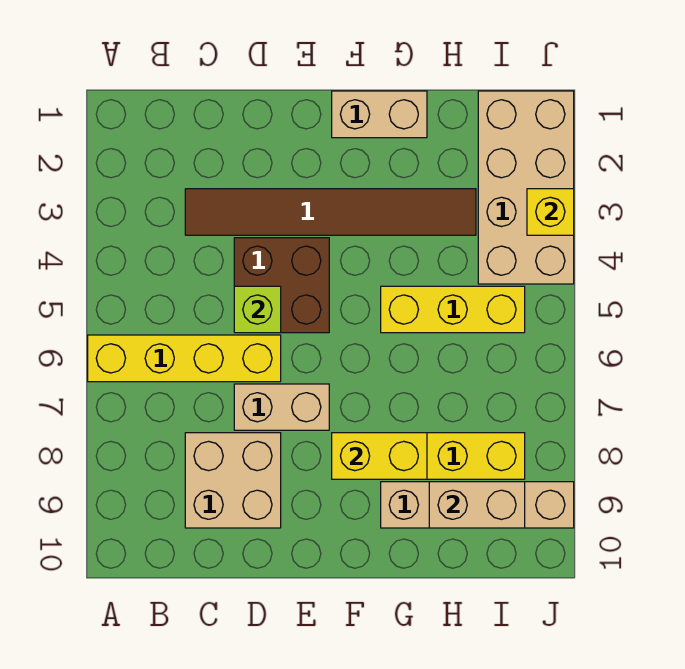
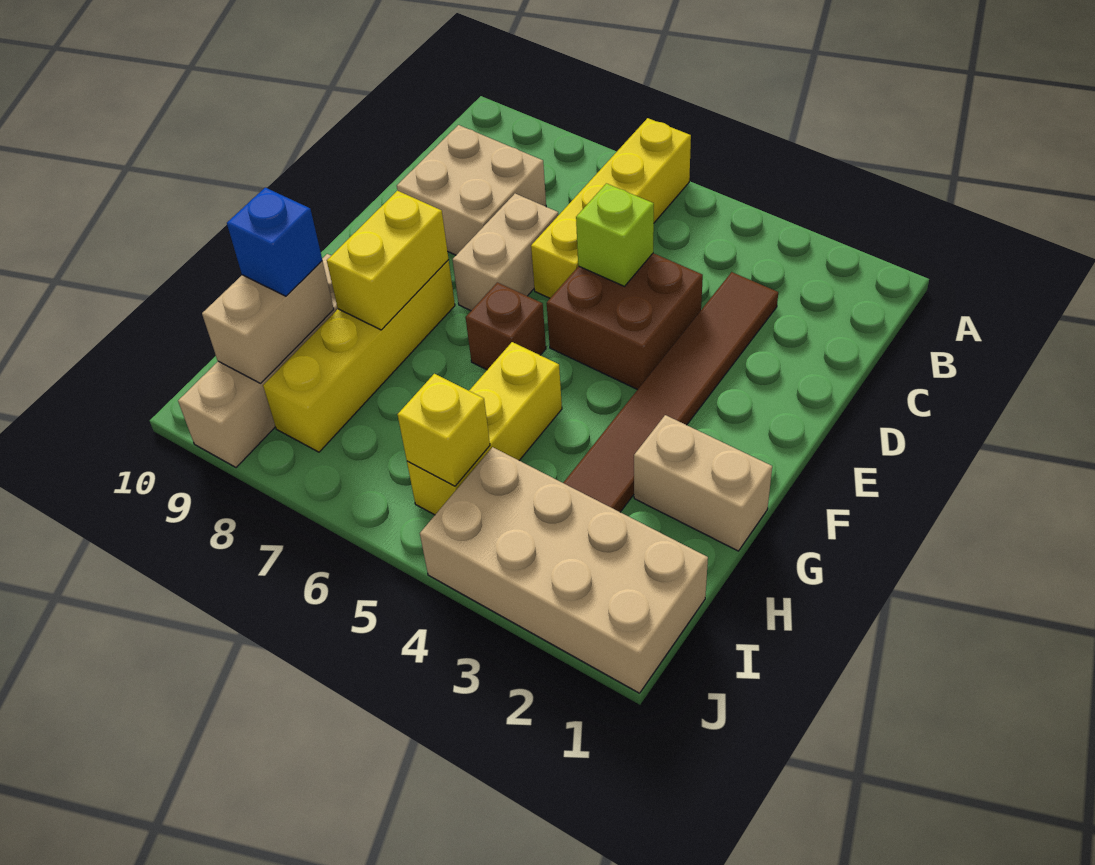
tan 1x2 brick [332,91,427,138] -> tan 1x2 brick turned to [634,415,772,551]
none -> brown 1x1 brick [466,282,546,370]
none -> blue 1x1 brick [227,188,322,296]
yellow 1x1 brick [527,189,574,235] -> yellow 1x1 brick moved to [398,374,490,486]

